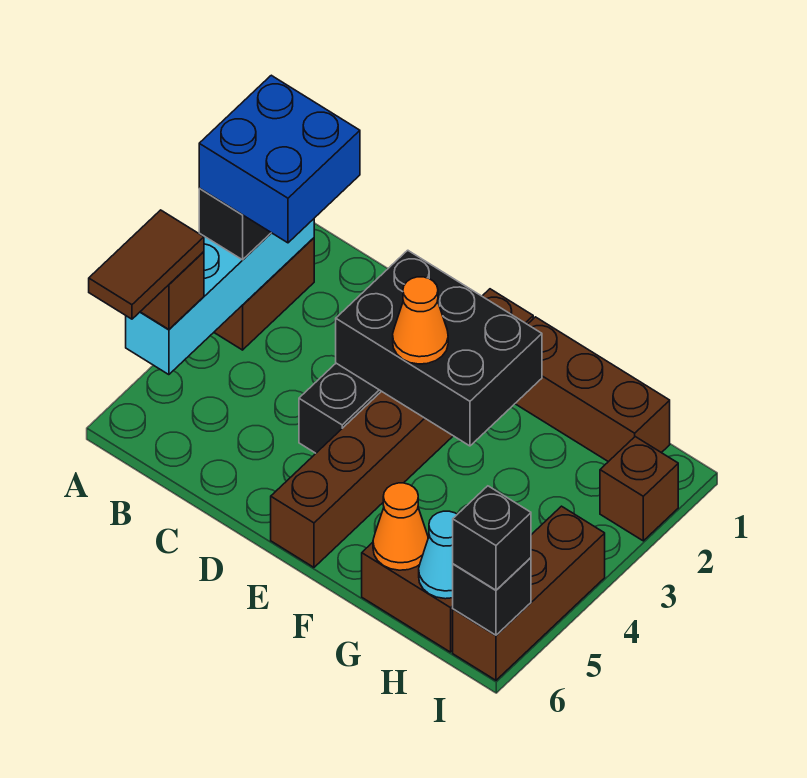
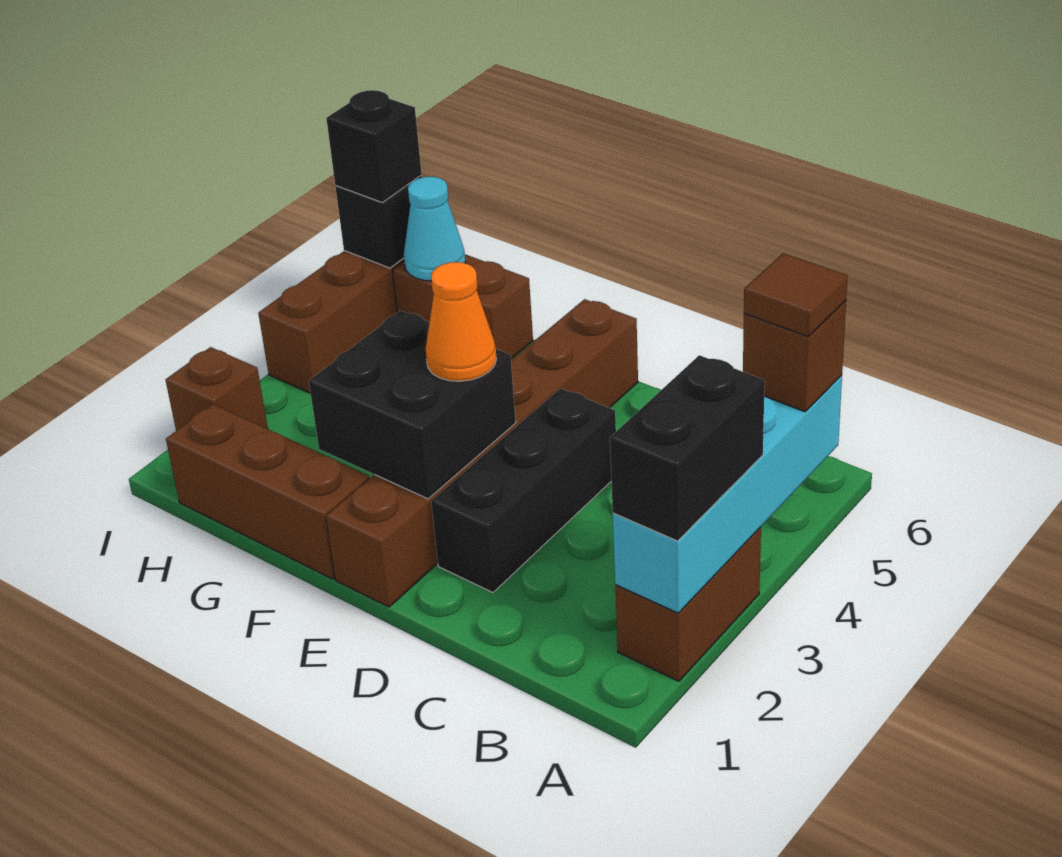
blue 2x2 brick [199,75,360,243] -> none
brown 1x2 tile [89,210,204,319] -> brown 1x1 tile [744,253,848,336]
black 2x3 brick [336,250,542,446] -> black 2x2 brick [309,311,516,499]
orange 1x1 cone [373,483,428,570] -> none

